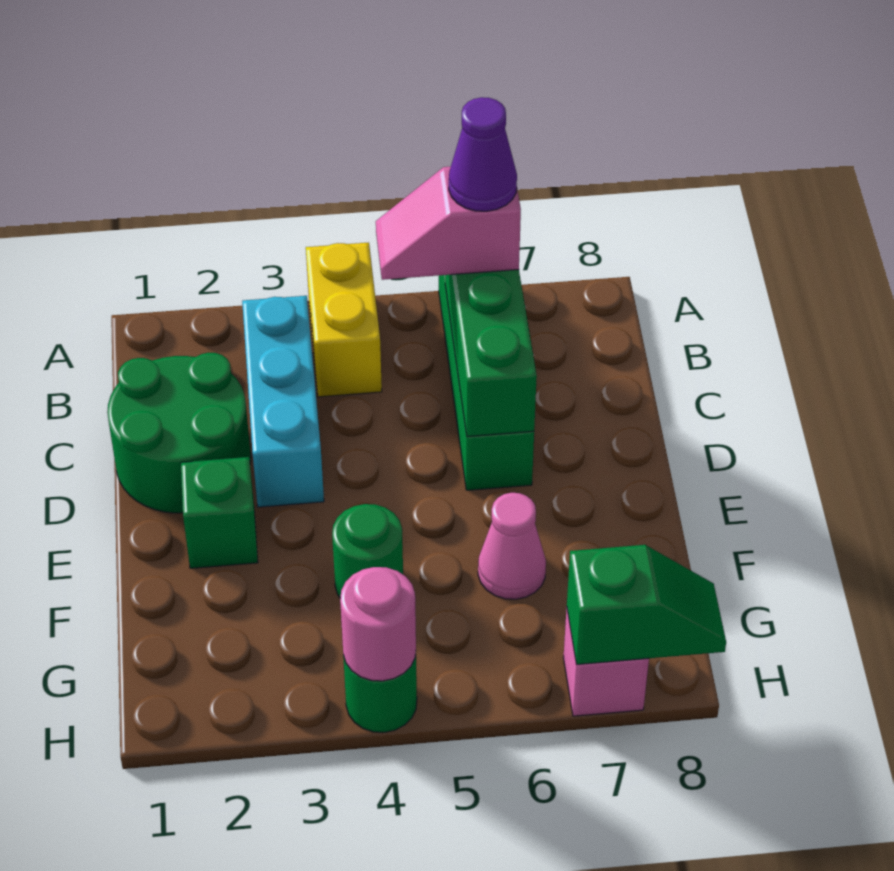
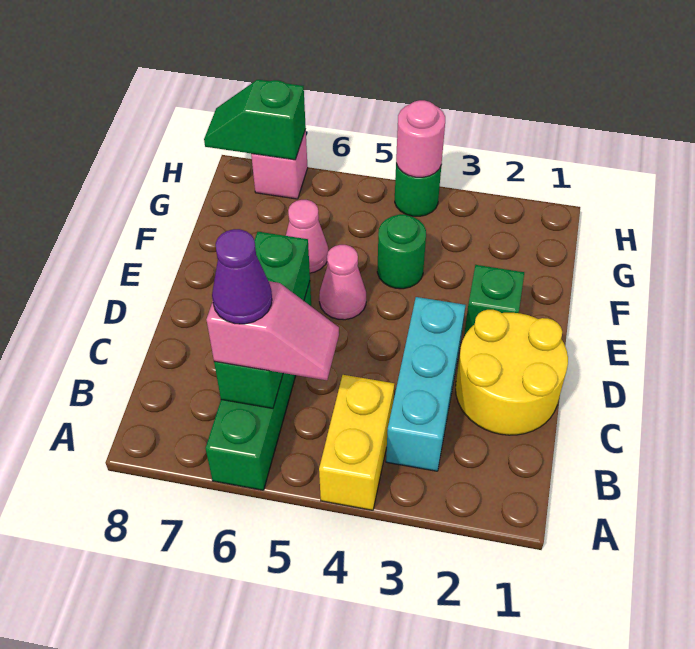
green 2x2 round brick [107,353,251,513] -> yellow 2x2 round brick [456,310,568,435]
none -> pink 1x1 cone [319,245,366,320]

